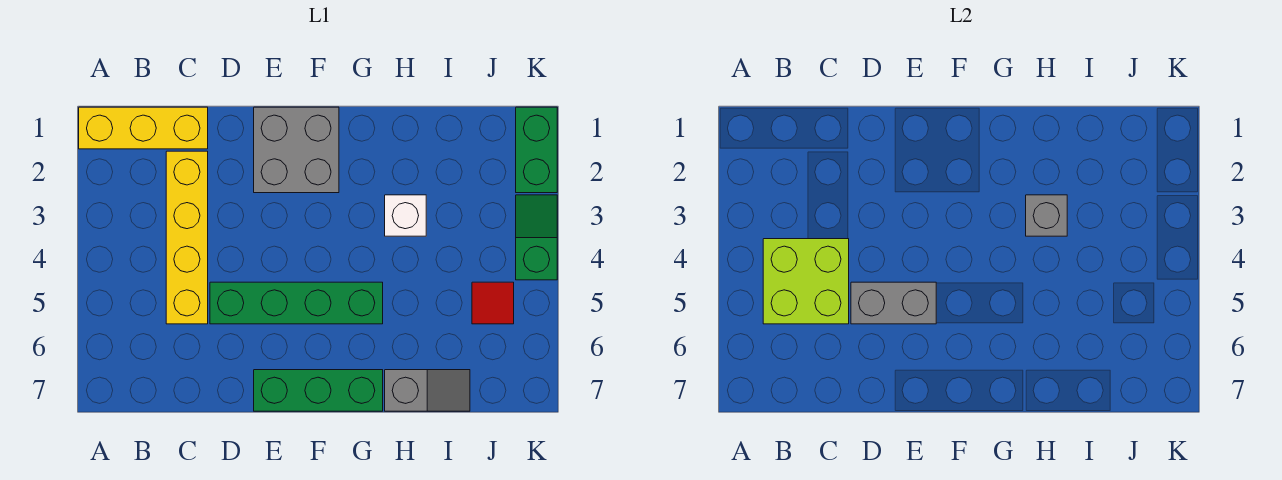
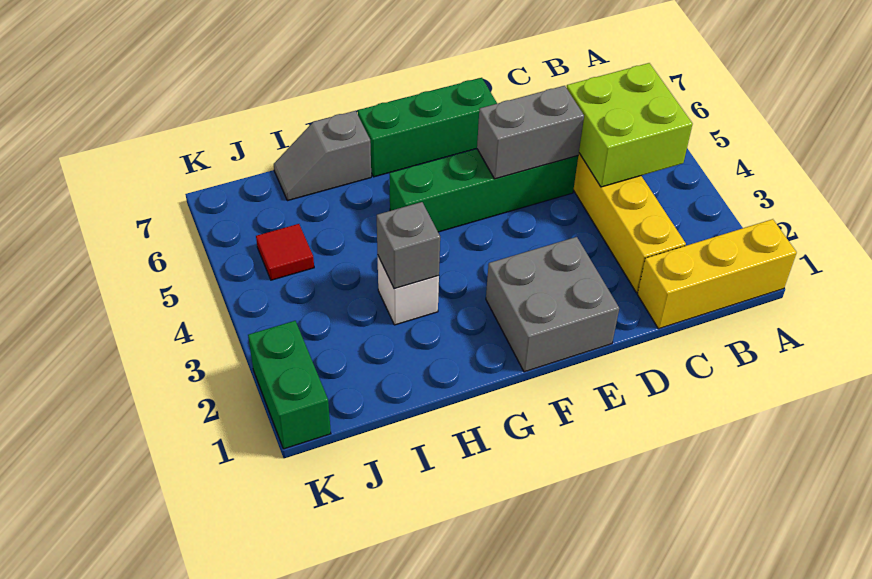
green 1x2 slope [516,195,557,280] -> none

